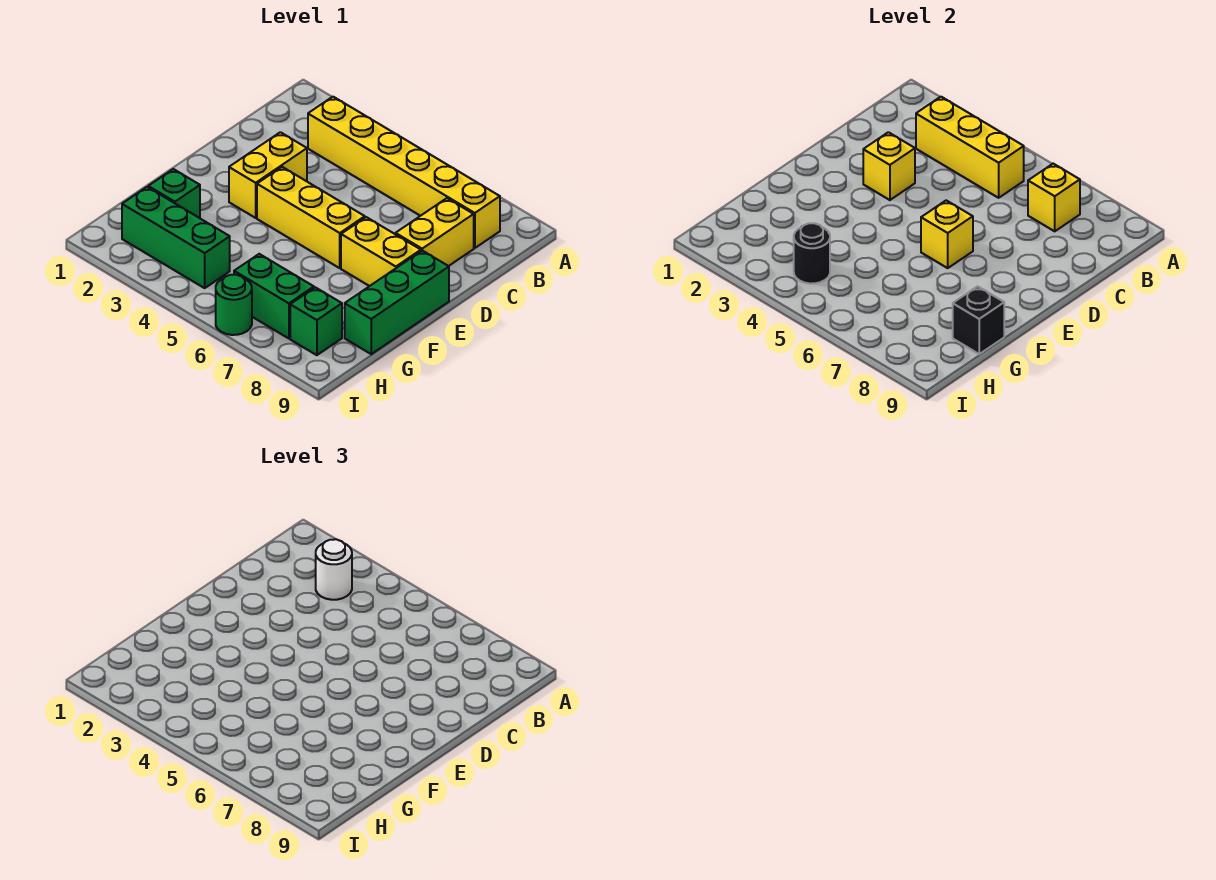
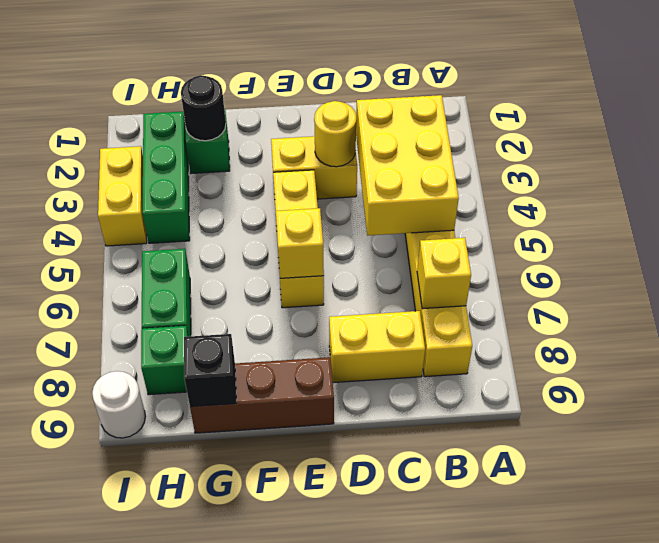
yellow 1x3 brick [916,97,1024,198] -> yellow 2x3 brick [356,95,459,235]
white 1x1 round brick [316,539,352,600] -> white 1x1 round brick moved to [92,371,145,438]
yellow 1x1 brick [863,132,915,200] -> yellow 1x1 round brick [314,101,356,167]
yellow 1x2 brick [341,217,421,286] -> yellow 1x2 brick moved to [98,146,147,246]
green 1x3 brick [345,251,449,354] -> brown 1x3 brick [190,357,334,433]
black 1x1 round brick [794,223,830,284] -> black 1x1 round brick moved to [181,75,226,141]
green 1x1 round brick [216,275,252,335] -> none

